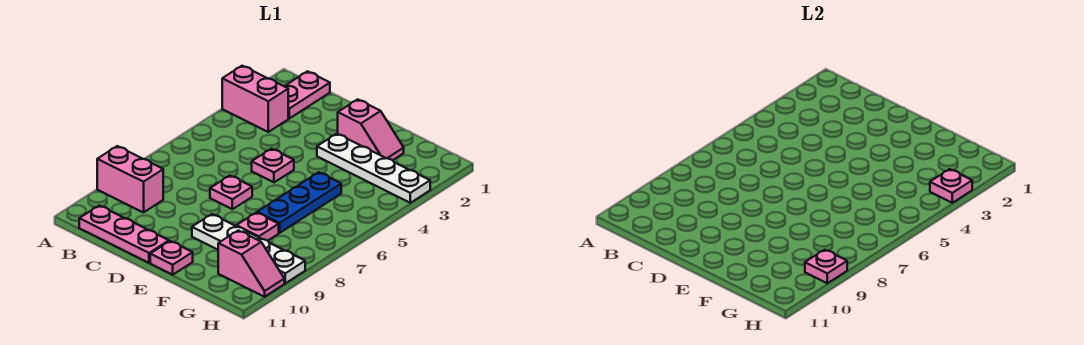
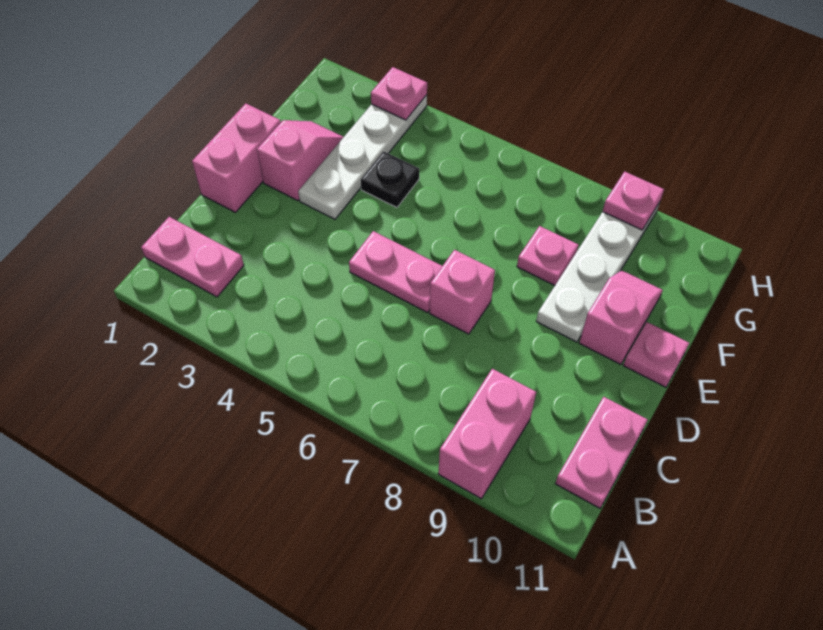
pink 1x2 brick [222,66,288,132] -> pink 1x2 brick moved to [192,103,281,212]
pink 1x3 plate [79,206,169,263] -> pink 1x2 plate [555,397,648,508]
pink 1x1 plate [252,149,294,182] -> pink 1x2 plate [349,231,442,313]
pink 1x1 plate [210,176,252,209] -> pink 1x1 brick [430,250,495,334]
none -> black 1x1 plate [361,151,419,207]
blue 1x3 plate [257,172,341,233] -> none
pink 1x2 slope [218,230,284,297] -> pink 1x2 slope moved to [579,270,663,364]

